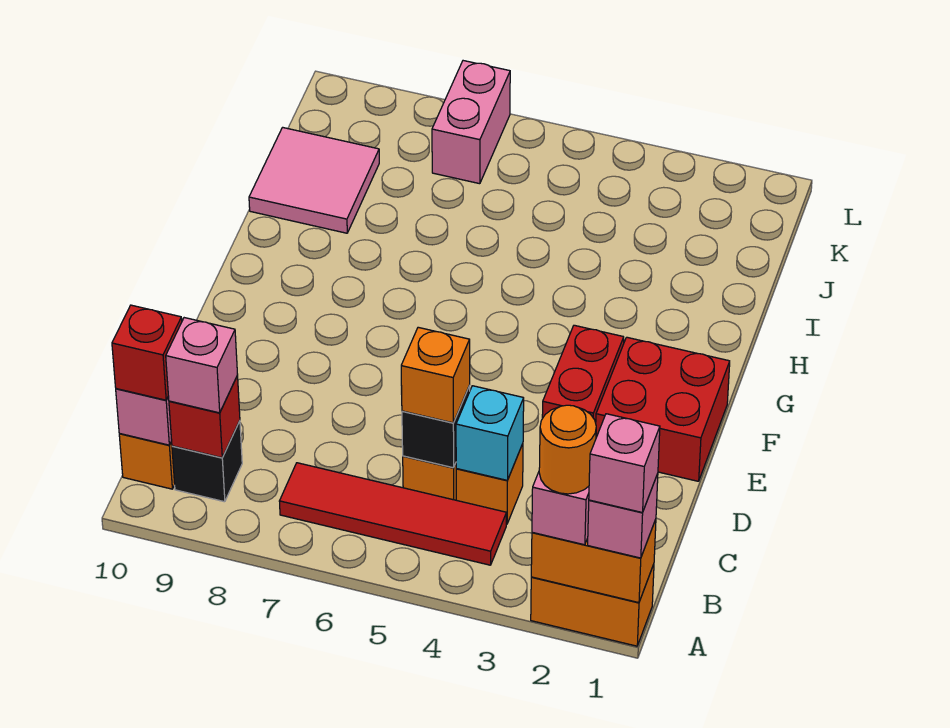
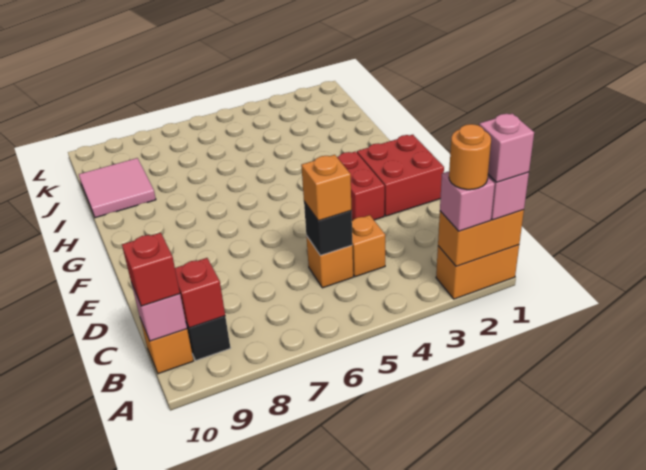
red 1x4 tile [279,463,506,565] -> none
pink 1x1 brick [166,318,238,413] -> none
cyan 1x1 brick [456,386,524,481] -> none
pink 1x2 brick [432,61,510,184] -> none

